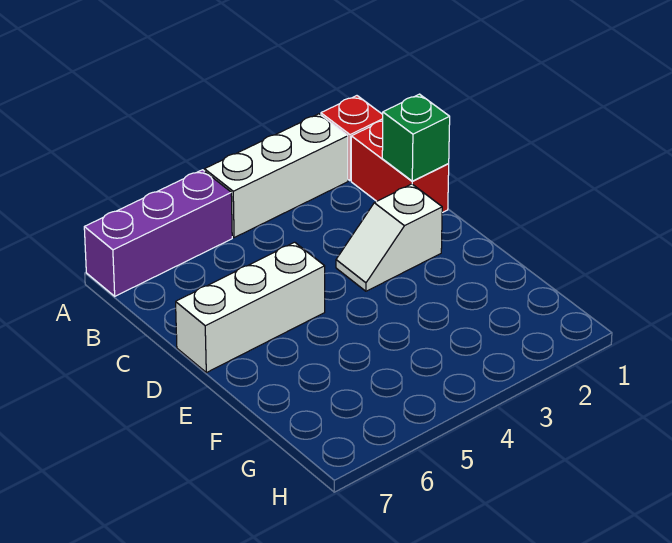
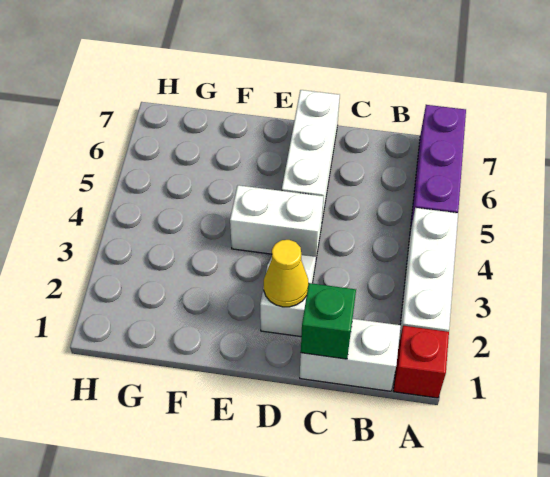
red 1x2 brick [351,121,449,212] -> white 1x2 brick [300,319,401,391]
none -> yellow 1x1 cone [264,240,309,307]
none -> white 1x2 brick [230,185,324,258]

